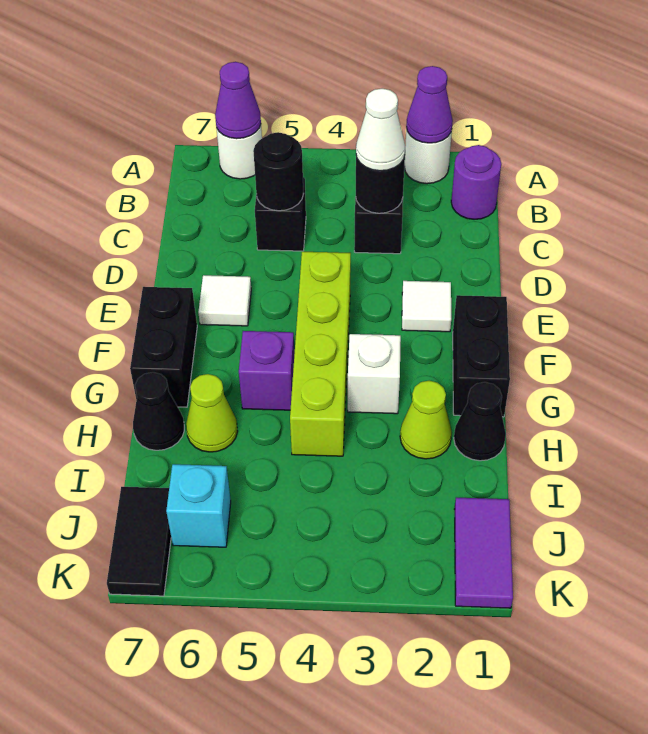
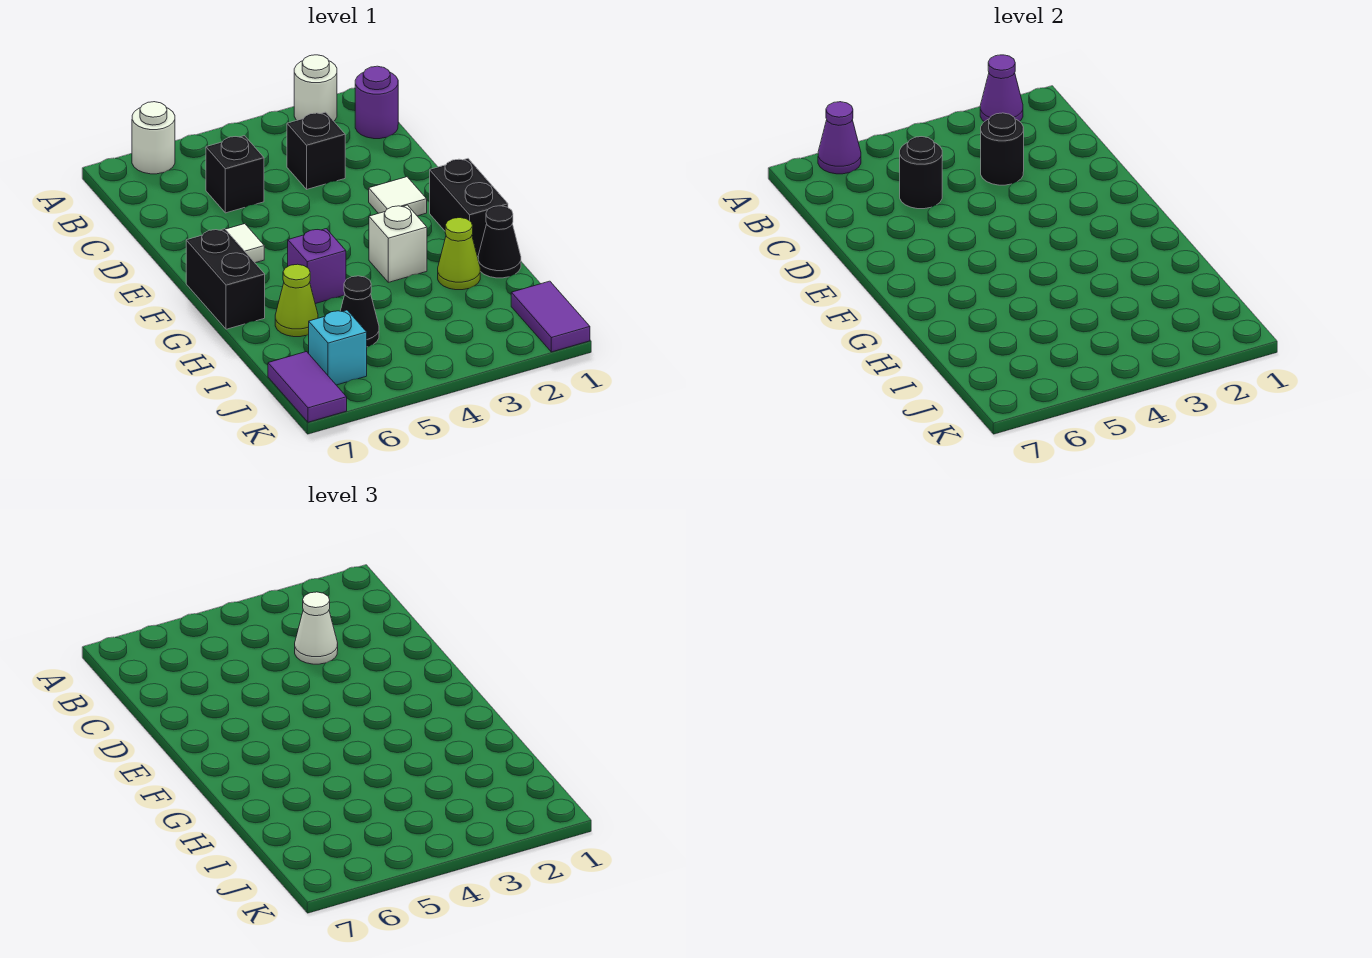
lime 1x4 brick [290,252,351,456] -> none
black 1x1 cone [133,372,184,450] -> black 1x1 cone moved to [341,276,379,347]
black 1x2 tile [107,487,171,596] -> purple 1x2 tile [268,352,347,422]

